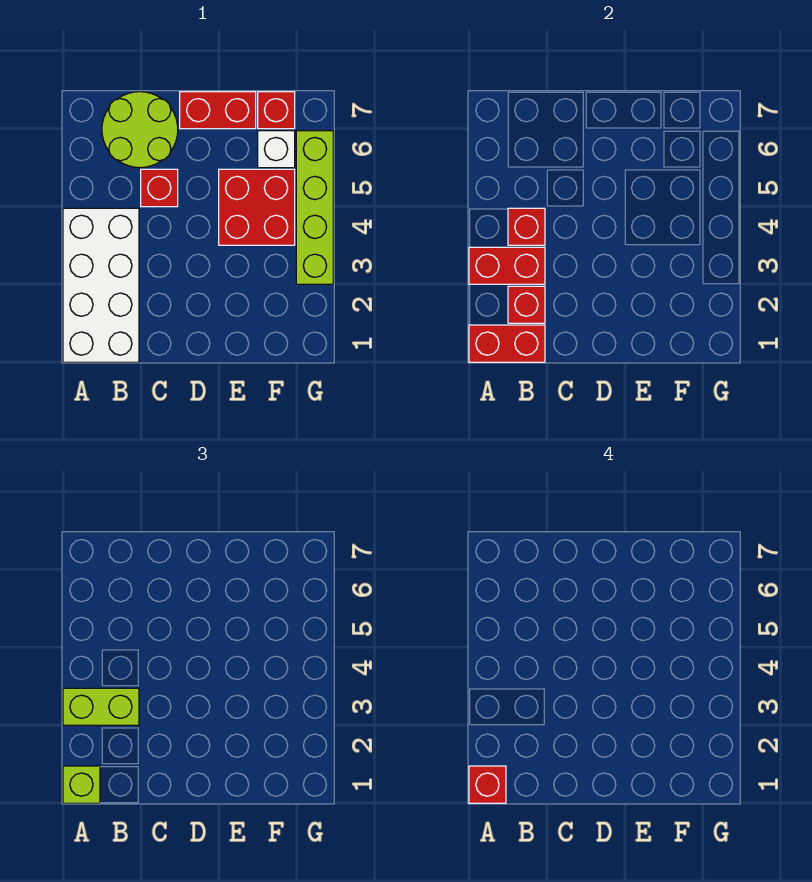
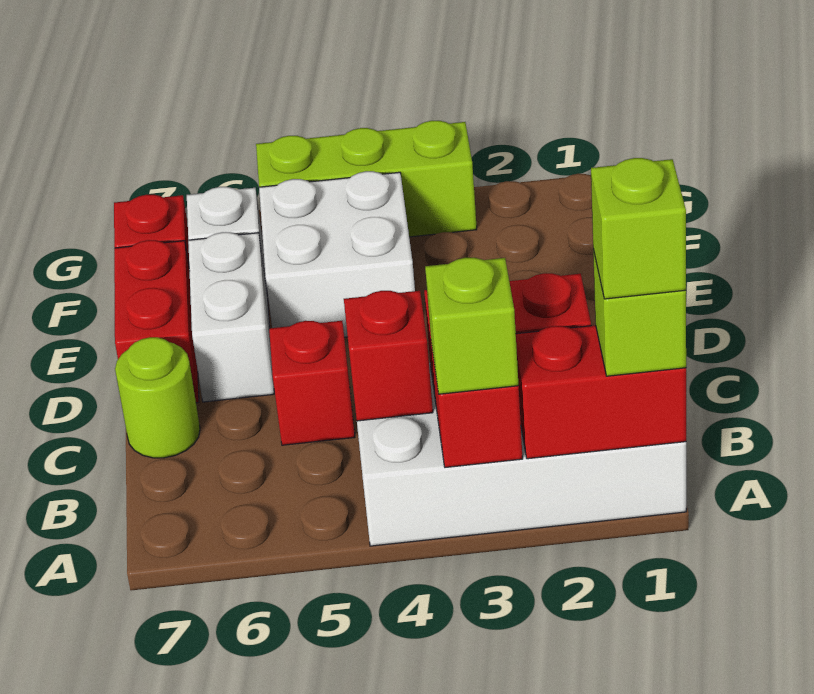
red 1x2 brick [469,325,545,362] -> red 1x2 brick turned to [516,325,686,459]
red 1x1 brick [469,766,506,803] -> lime 1x1 brick [591,158,686,299]
lime 1x2 brick [63,688,139,725] -> lime 1x1 brick [425,258,519,394]
lime 2x2 round brick [102,92,178,168] -> lime 1x1 round brick [115,337,200,458]
none -> white 1x2 brick [188,232,274,402]
red 2x2 brick [219,169,295,245] -> white 2x2 brick [259,171,415,337]
lime 1x4 brick [296,131,333,284] -> lime 1x3 brick [256,121,477,237]

